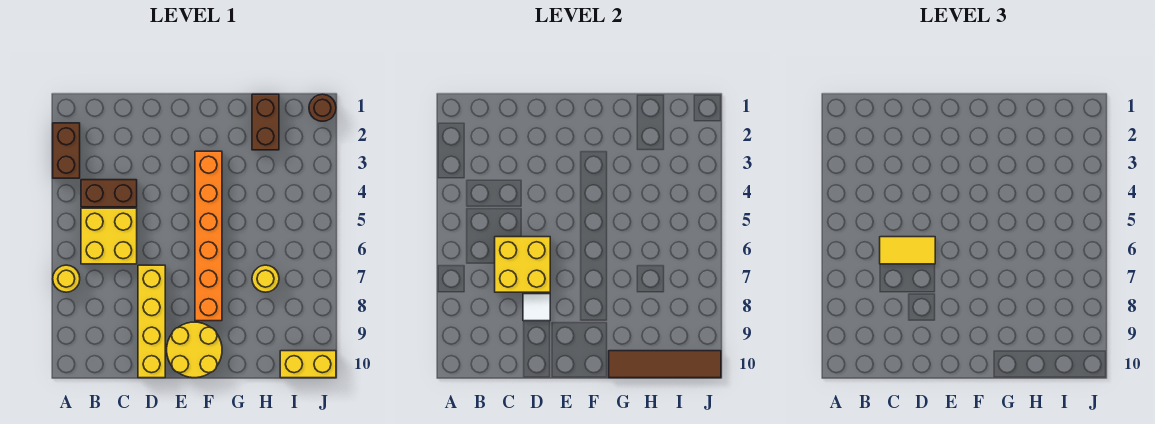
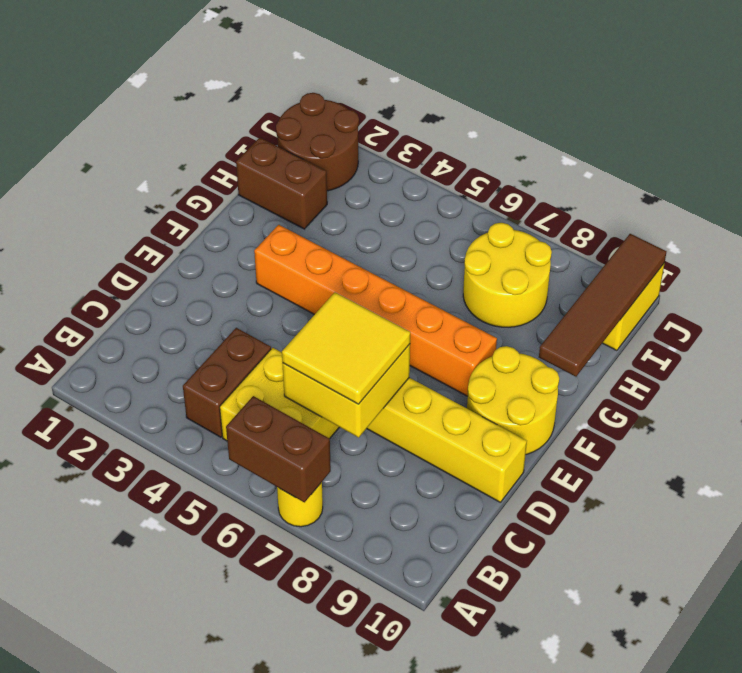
brown 1x2 brick [53,123,80,178] -> brown 1x2 brick moved to [226,396,331,502]
yellow 1x2 tile [880,237,935,264] -> yellow 2x2 tile [282,292,410,404]
white 1x1 tile [523,294,550,321] -> none
yellow 1x1 round brick [252,265,279,292] -> yellow 2x2 round brick [463,223,552,327]
brown 1x1 round brick [309,94,336,121] -> brown 2x2 round brick [276,93,359,191]

